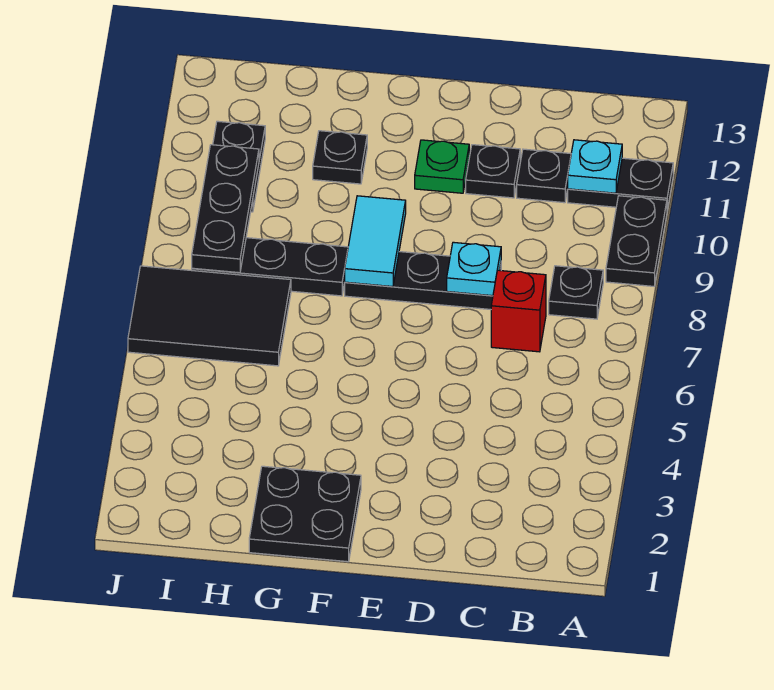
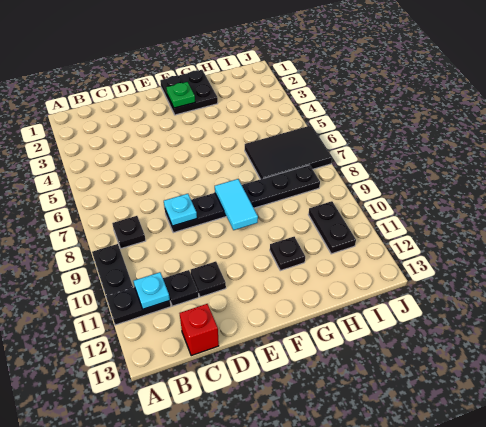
red 1x1 brick [491,270,546,352] -> red 1x1 brick moved to [179,304,219,356]
green 1x1 plate [415,140,469,193] -> green 1x1 plate moved to [166,82,195,108]
black 1x3 plate [192,145,259,273] -> none

